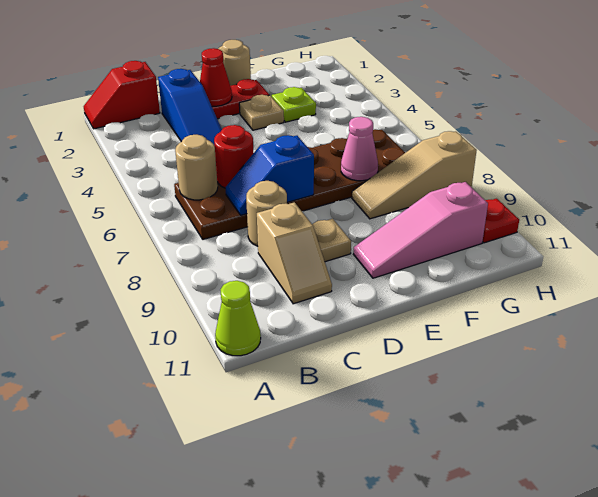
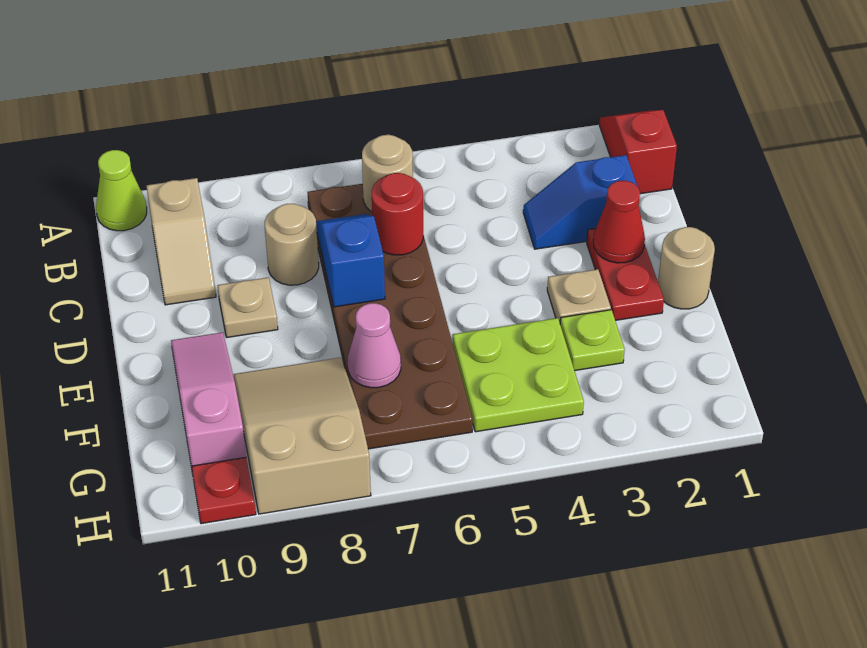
blue 1x3 slope [158,69,222,144] -> blue 1x2 slope [523,155,637,249]
tan 1x2 slope [257,202,332,304] -> tan 1x2 slope turned to [147,178,216,305]
none -> lime 2x2 plate [453,318,584,432]
tan 1x3 slope [352,131,477,219] -> tan 2x3 slope [234,358,371,514]

